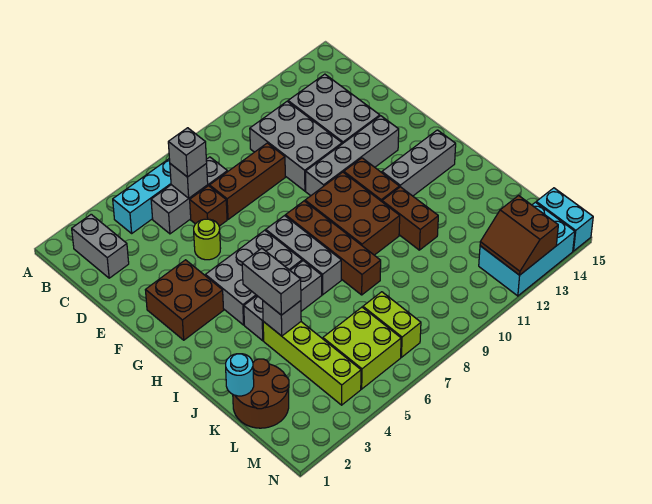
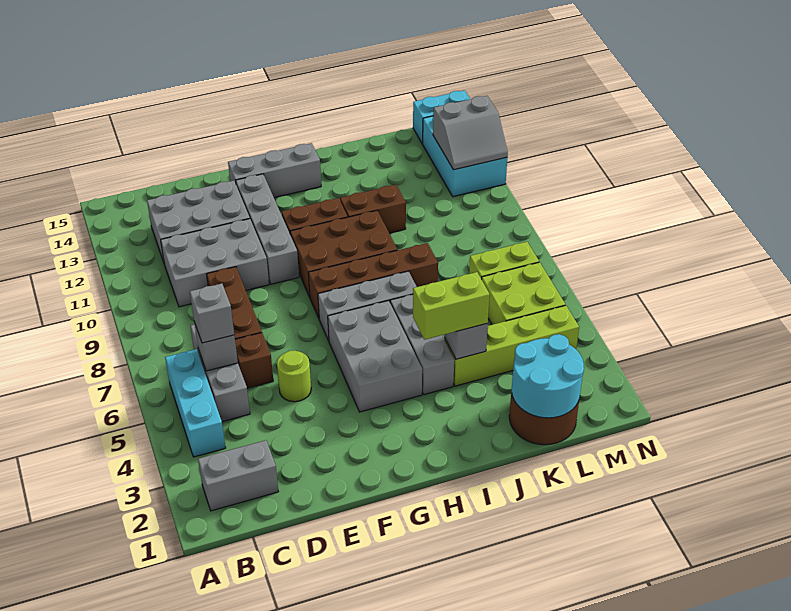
brown 2x2 brick [146,260,224,340] -> none
grey 1x3 brick [382,130,456,196] -> grey 1x3 brick turned to [228,143,321,198]
grey 1x2 brick [242,248,301,315] -> lime 1x2 brick [413,272,490,340]
cyan 1x1 round brick [226,354,254,396] -> cyan 2x2 round brick [512,334,584,418]
brown 2x2 slope [480,196,558,275] -> grey 2x2 slope [433,96,508,170]

